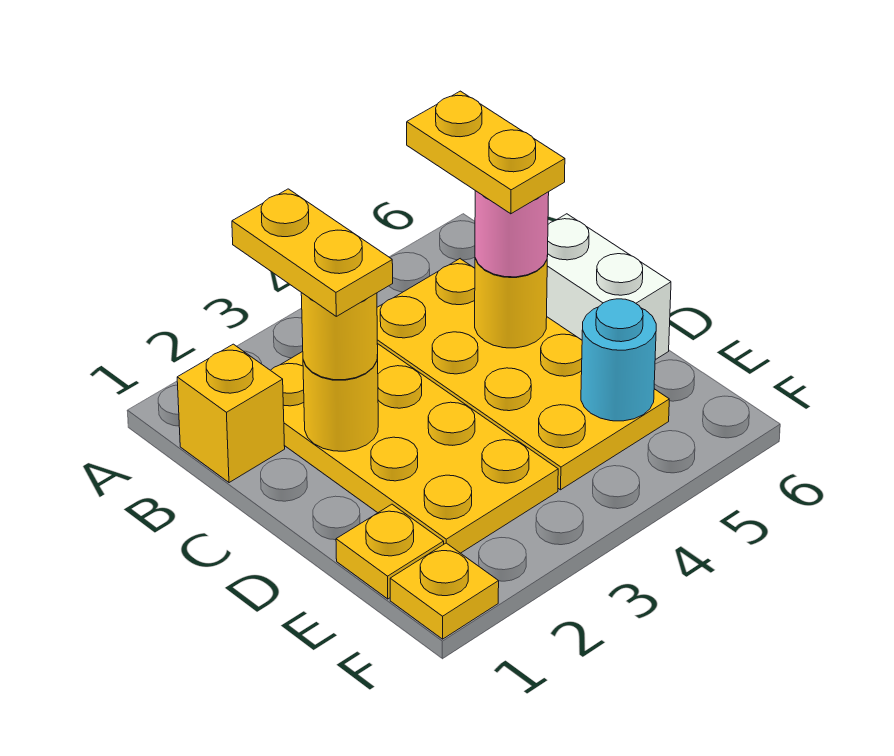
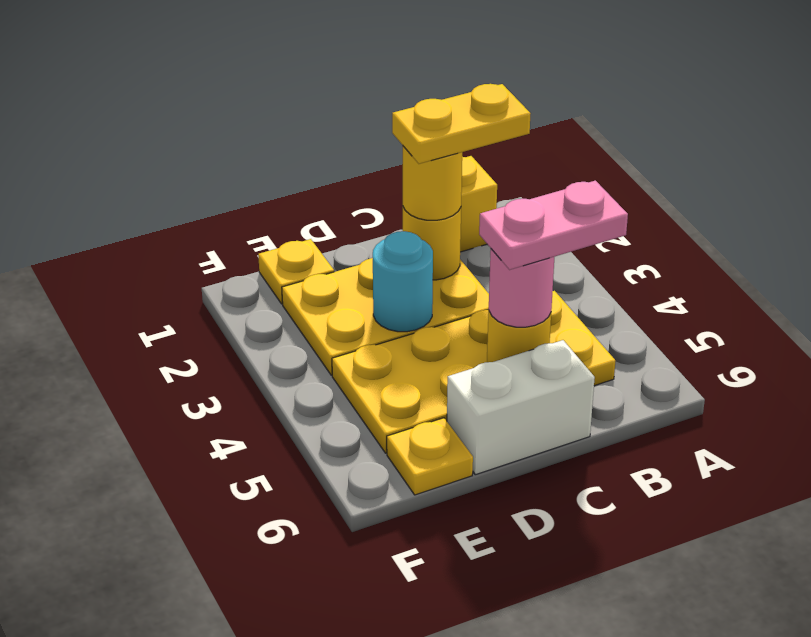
yellow 2x4 plate [271,343,558,553] -> yellow 2x3 plate [282,258,489,375]
yellow 1x2 plate [407,91,565,214] -> pink 1x2 plate [479,181,628,270]
cyan 1x1 round brick [581,299,656,421] -> cyan 1x1 round brick moved to [373,231,433,332]
yellow 1x1 plate [390,543,499,639] -> yellow 1x1 plate moved to [387,418,473,495]

